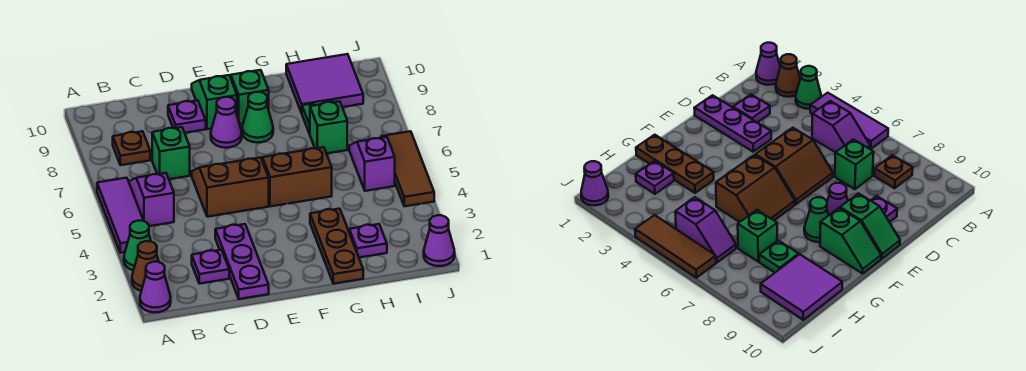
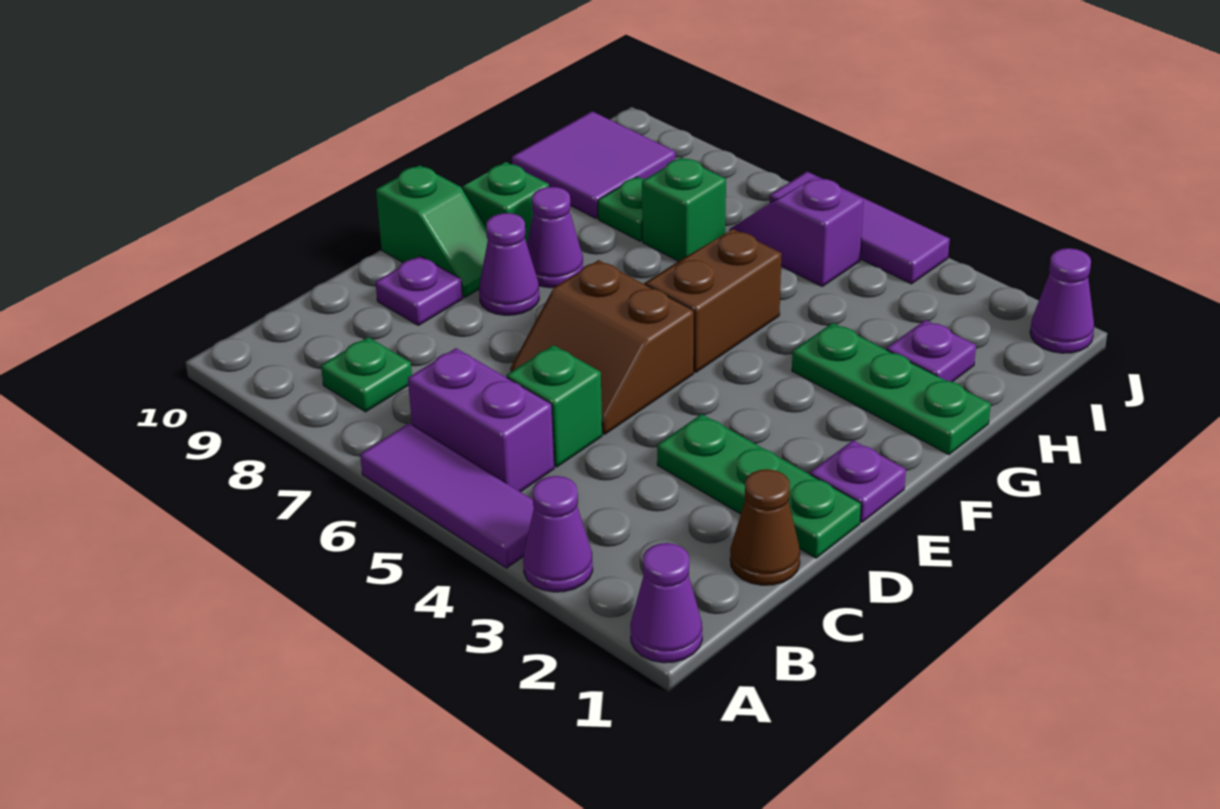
brown 1x1 cone [132,241,159,291] -> brown 1x1 cone moved to [730,469,800,585]
green 1x1 cone [124,221,151,270] -> purple 1x1 cone [523,476,593,592]
purple 1x2 slope [129,173,174,226] -> purple 1x2 brick [408,348,554,492]
brown 1x1 plate [113,131,150,165] -> green 1x1 plate [321,337,412,412]
purple 1x1 plate [192,250,229,284] -> purple 1x1 plate moved to [810,440,906,522]
green 1x1 brick [152,127,190,179] -> green 1x1 brick moved to [507,345,602,467]
purple 1x3 plate [215,224,269,299] -> green 1x3 plate [657,414,861,558]
brown 2x2 slope [192,157,269,217] -> brown 2x2 slope turned to [510,260,694,434]
green 1x2 slope [192,75,237,129] -> green 1x2 slope turned to [376,165,488,298]
green 1x1 cone [242,92,273,143] -> purple 1x1 cone [527,187,583,288]
brown 1x3 plate [310,209,363,284] -> green 1x3 plate [792,323,991,455]
brown 1x3 tile [381,131,434,206] -> purple 1x3 tile [770,172,950,284]

